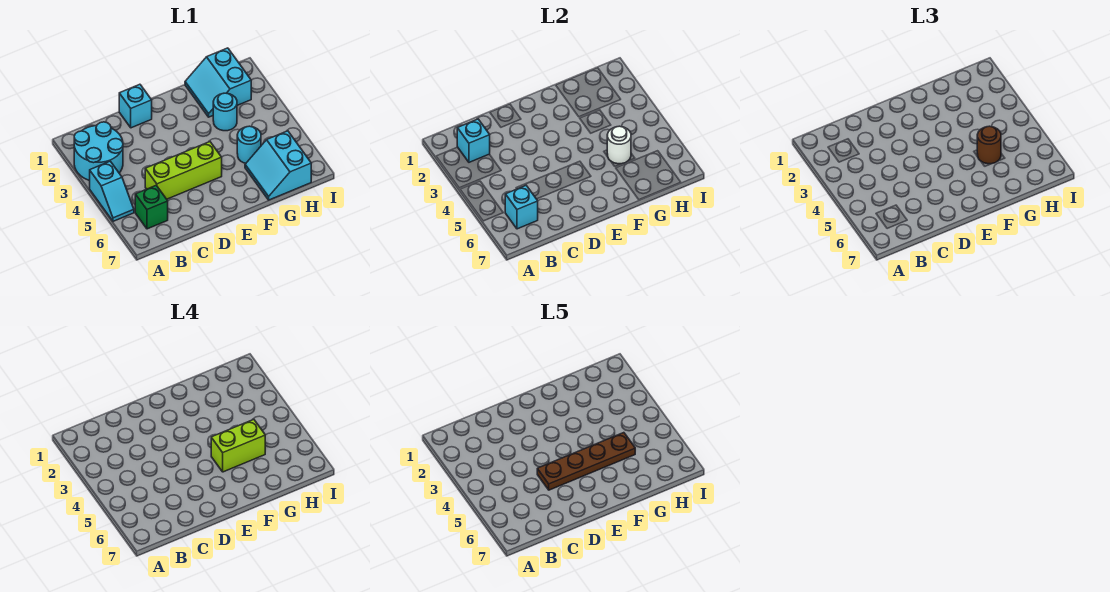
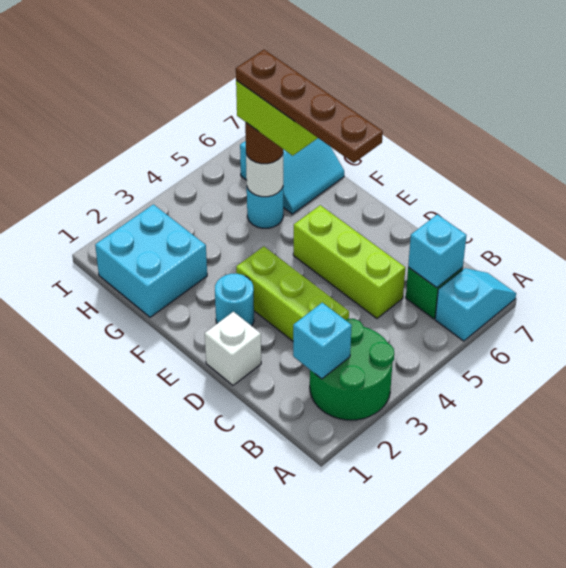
cyan 2x2 round brick [74,122,123,180] -> green 2x2 round brick [310,319,394,420]
cyan 1x2 slope [90,161,134,221] -> cyan 1x2 slope moved to [435,268,516,341]
none -> lime 1x3 brick [236,246,349,341]
cyan 1x1 brick [119,84,152,128] -> white 1x1 brick [205,312,261,385]
cyan 2x2 slope [185,48,251,117] -> cyan 2x2 brick [95,204,207,317]
cyan 1x1 round brick [213,93,237,131] -> cyan 1x1 round brick moved to [215,274,254,326]

